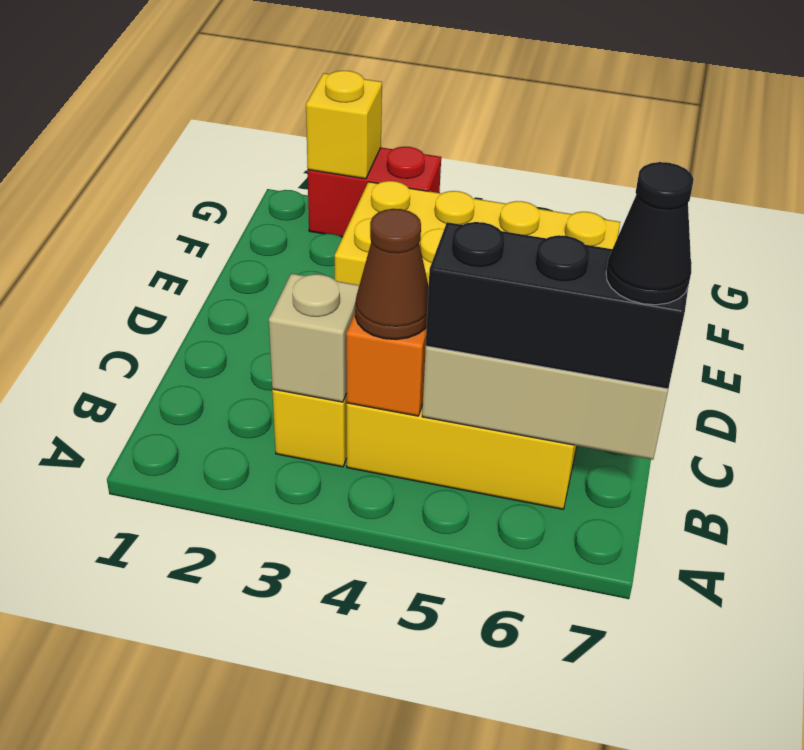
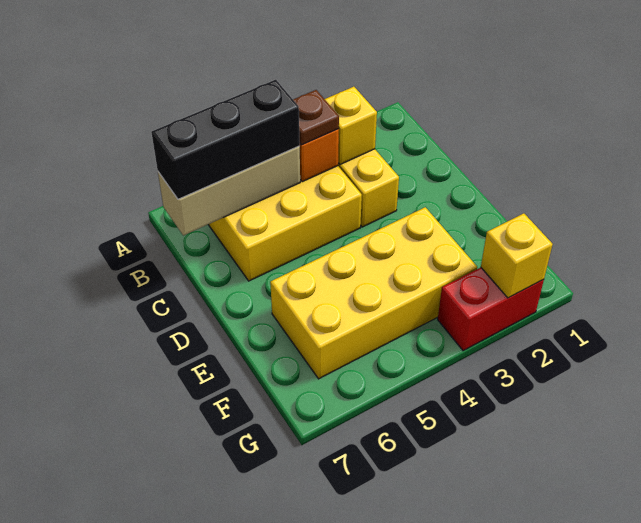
tan 1x1 brick [269,273,359,402] -> yellow 1x1 brick [325,87,377,164]
brown 1x1 cone [355,209,429,340] -> brown 1x1 plate [293,90,339,145]
black 1x1 cone [606,162,694,305] -> none

